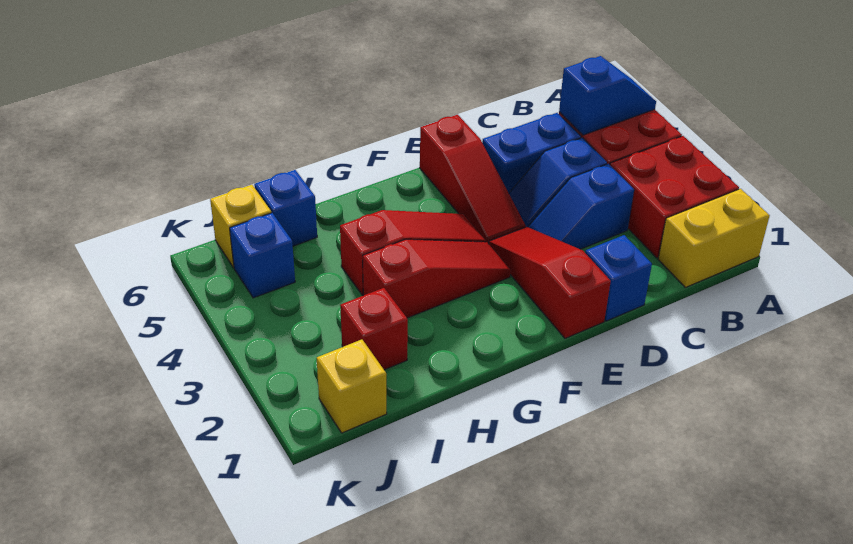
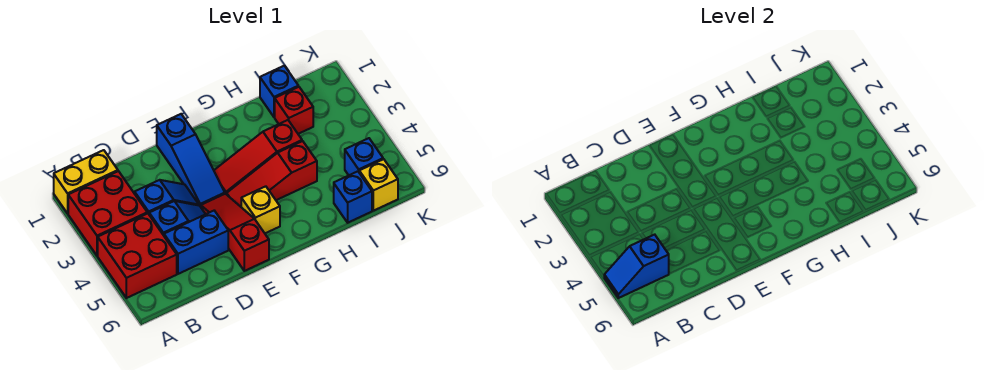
blue 1x1 brick [585,235,652,321] -> blue 1x1 brick moved to [260,66,298,117]
red 1x3 slope [489,227,611,338] -> blue 1x3 slope [157,114,225,207]
yellow 1x1 brick [317,340,387,433] -> yellow 1x1 brick moved to [241,186,280,233]

